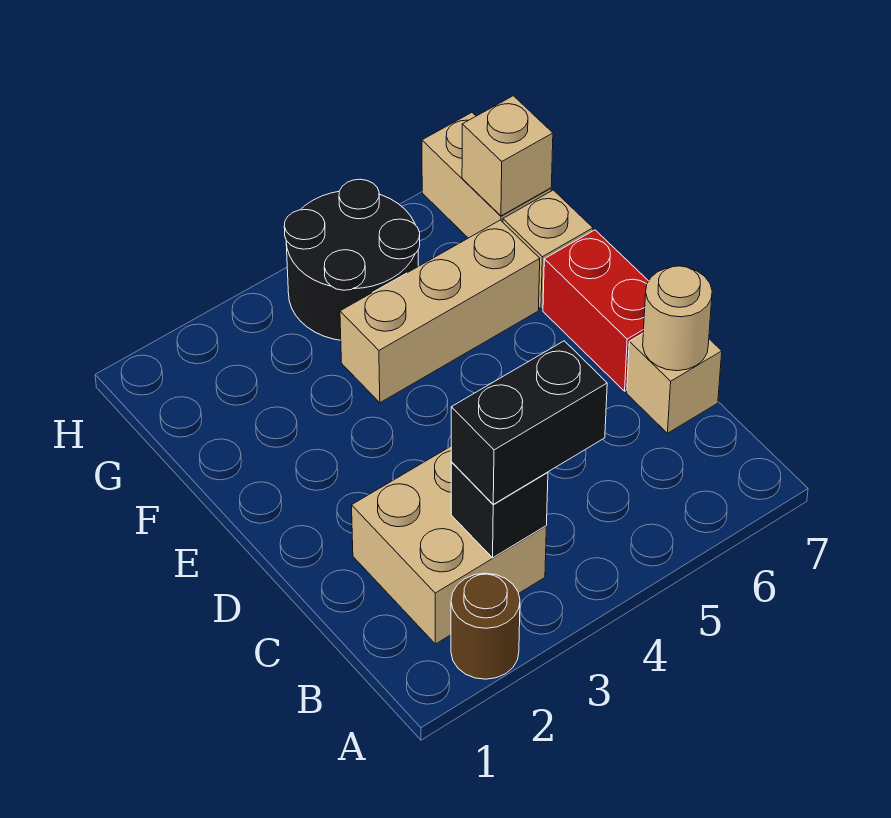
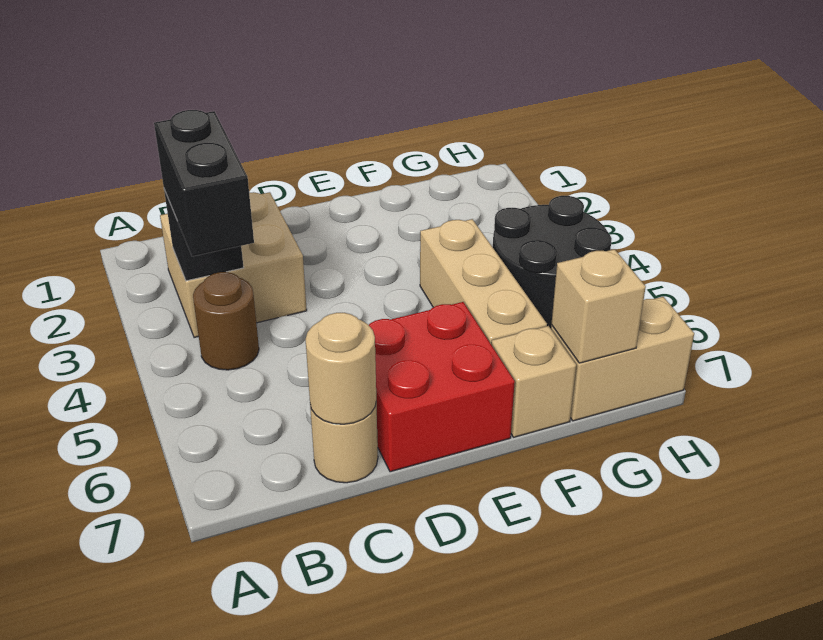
brown 1x1 round brick [451,573,520,679] -> brown 1x1 round brick moved to [193,272,259,370]
tan 1x1 brick [627,333,722,433] -> tan 1x1 round brick [310,402,378,483]
red 1x2 brick [543,230,648,391] -> red 2x2 brick [369,302,515,472]

